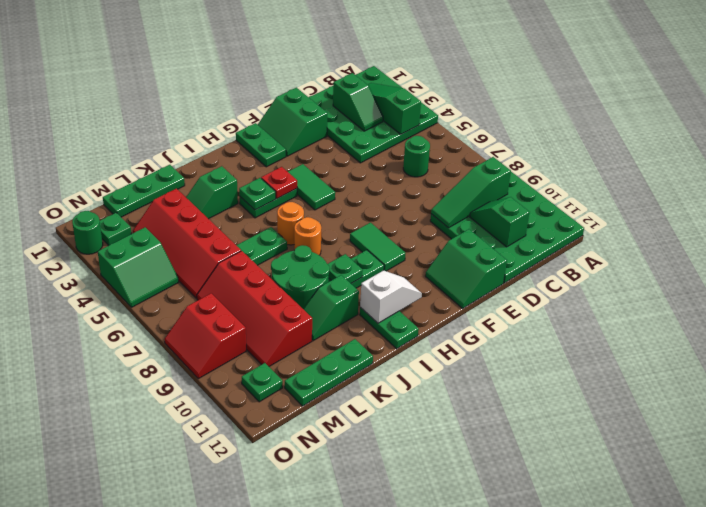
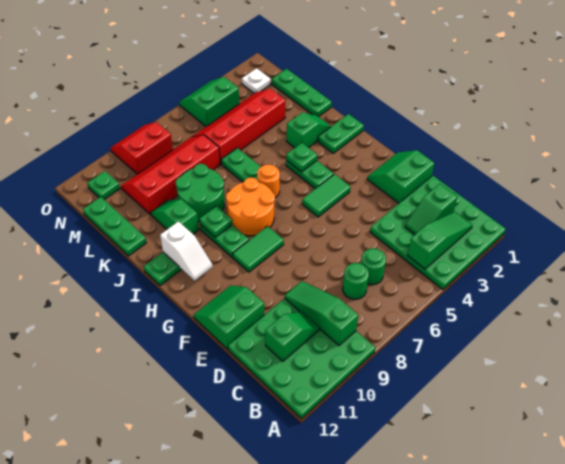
green 1x2 plate [236,123,286,167] -> green 1x2 plate moved to [318,114,364,153]
red 1x1 plate [261,167,297,198] -> none
orange 1x1 round brick [294,217,321,255] -> orange 2x2 round brick [226,178,275,236]
green 1x2 slope [186,166,238,219] -> green 1x2 slope turned to [286,112,331,148]
green 1x1 plate [100,213,131,246] -> white 1x1 plate [242,68,271,93]
green 2x2 slope [98,227,179,307] -> green 2x2 slope turned to [179,77,239,126]
green 1x1 round brick [72,211,103,254] -> green 1x1 round brick moved to [343,263,369,299]

